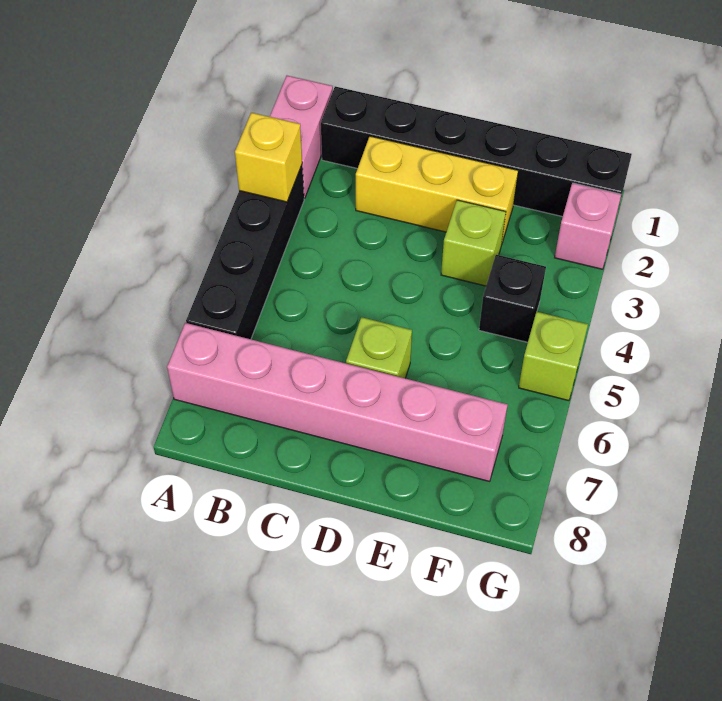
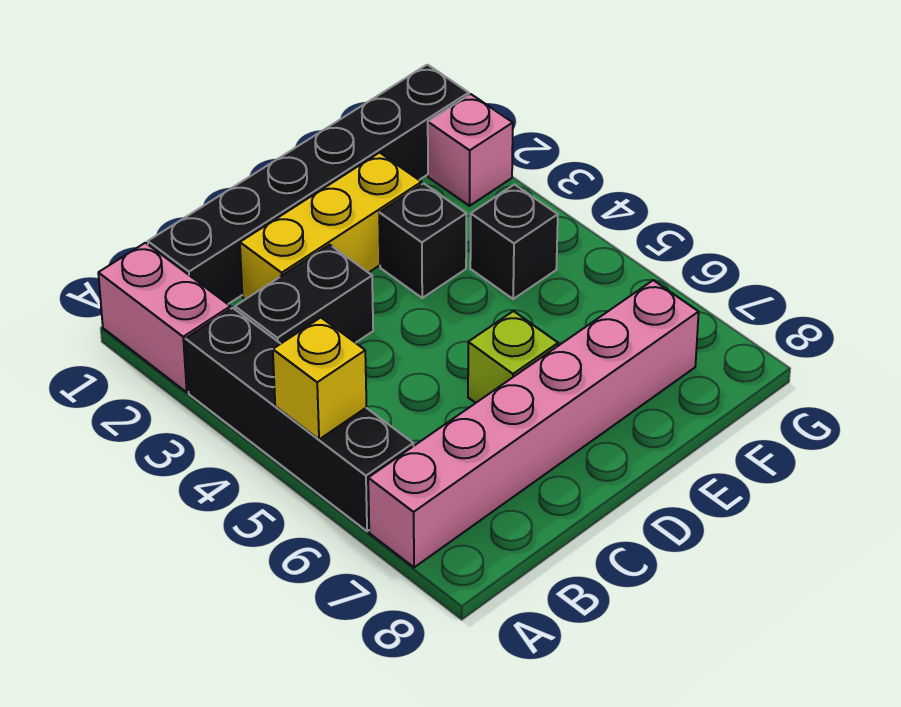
yellow 1x1 brick [235,113,302,202] -> yellow 1x1 brick moved to [273,318,366,439]
none -> black 1x2 brick [235,245,373,344]
lime 1x1 brick [441,200,506,286] -> black 1x1 brick [379,183,466,298]
lime 1x1 brick [519,312,588,401] -> none

